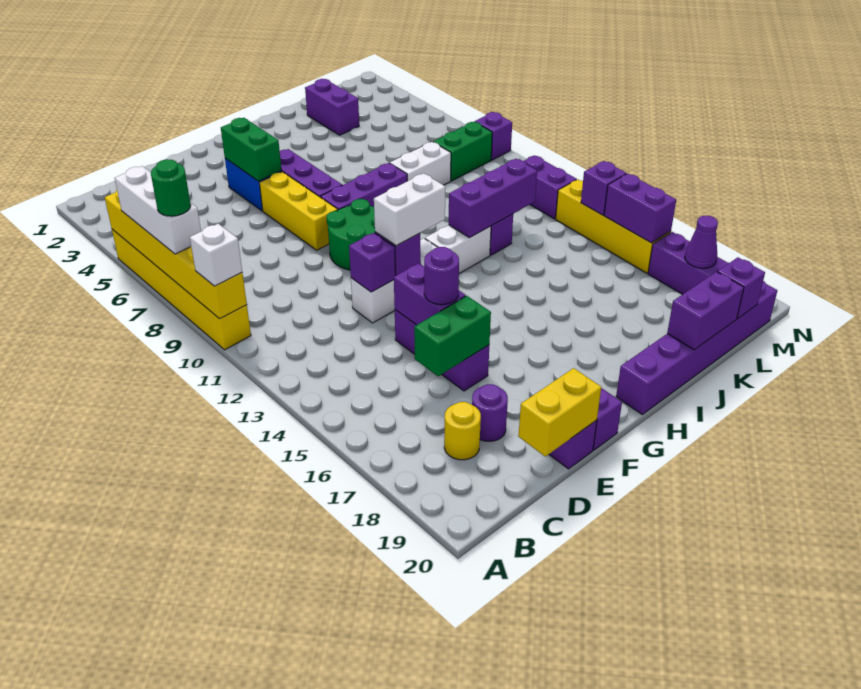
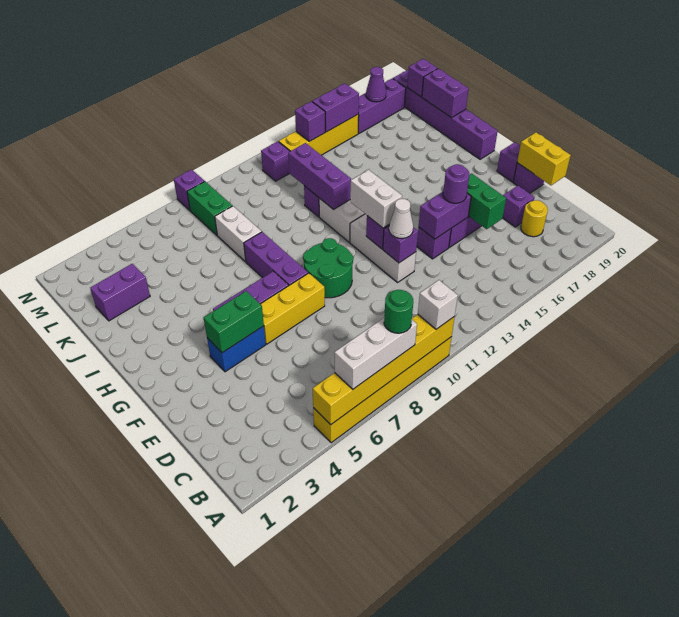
purple 1x1 round brick [472,384,508,441] -> purple 1x1 brick [503,186,535,227]
none -> white 1x1 cone [389,199,413,239]
purple 1x2 brick [524,155,577,219] -> purple 1x1 brick [261,141,290,181]

